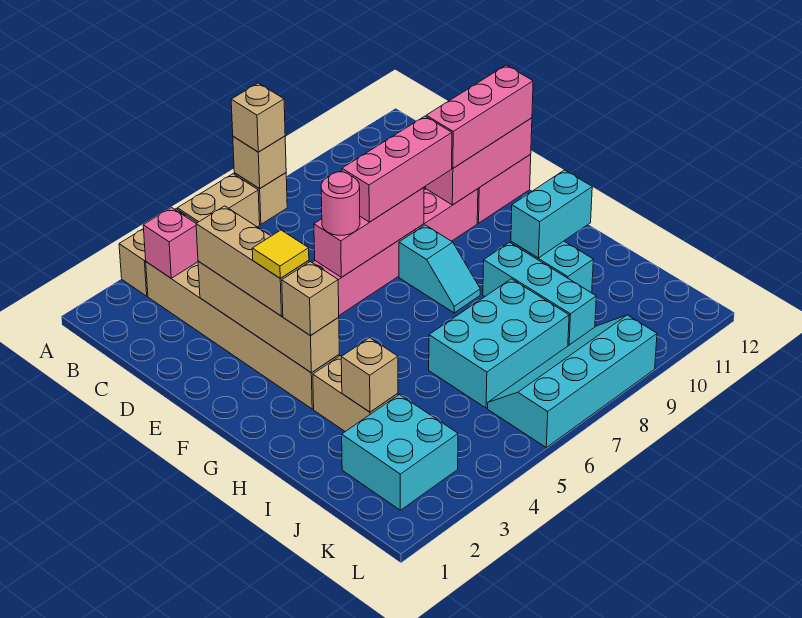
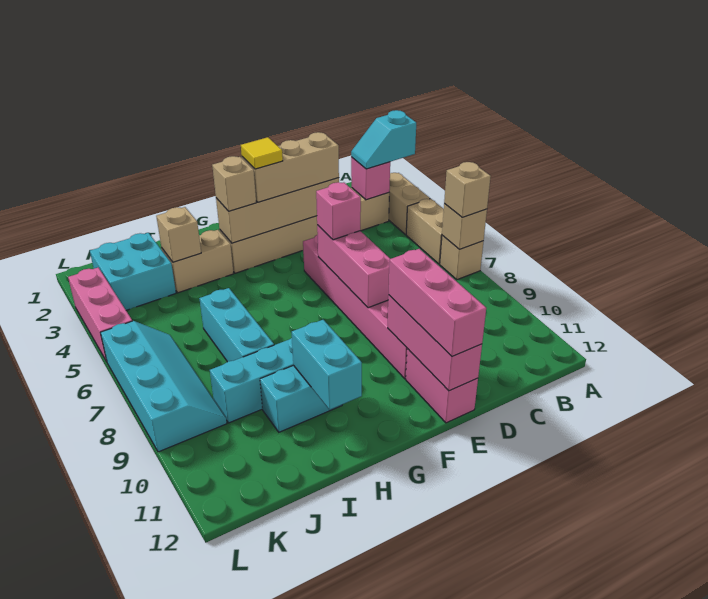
pink 1x1 round brick [321,172,360,235] -> pink 1x1 brick [316,182,361,240]
pink 1x3 brick [342,116,452,222] -> pink 1x3 brick moved to [68,268,132,362]
cyan 1x2 slope [399,225,480,313] -> cyan 1x2 slope moved to [351,110,416,169]
cyan 2x3 brick [429,279,569,408] -> cyan 1x3 brick [199,288,274,362]

